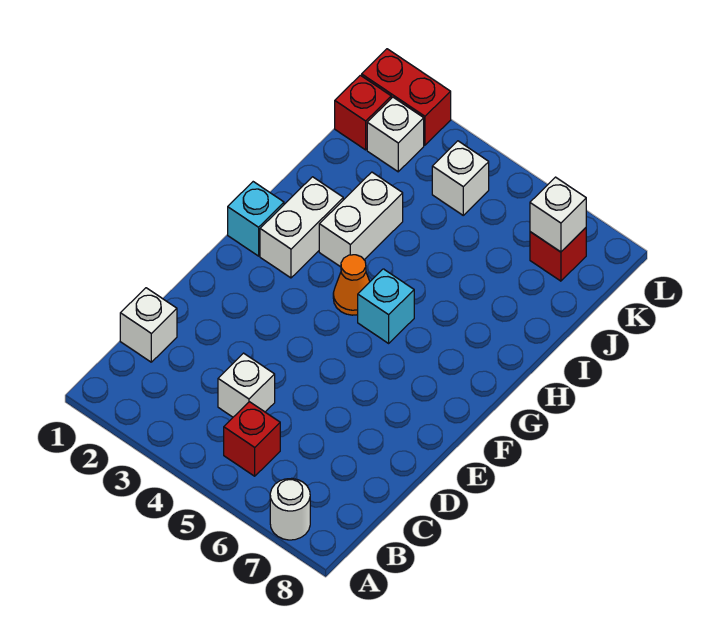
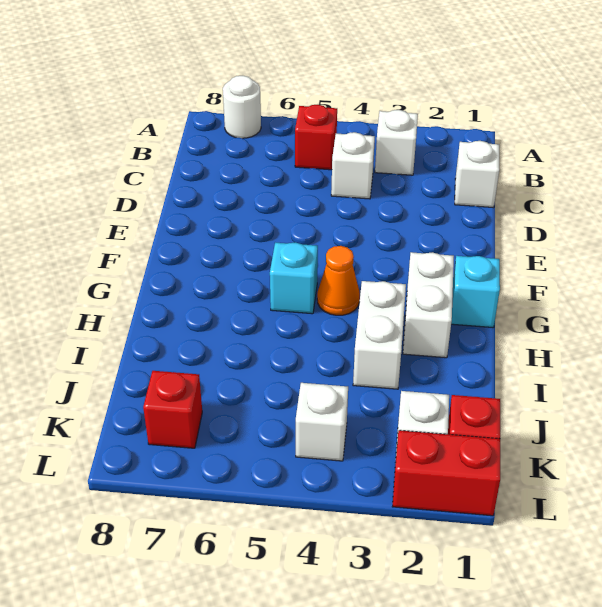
white 1x1 brick [530,177,586,252] -> white 1x1 brick moved to [375,110,418,175]

